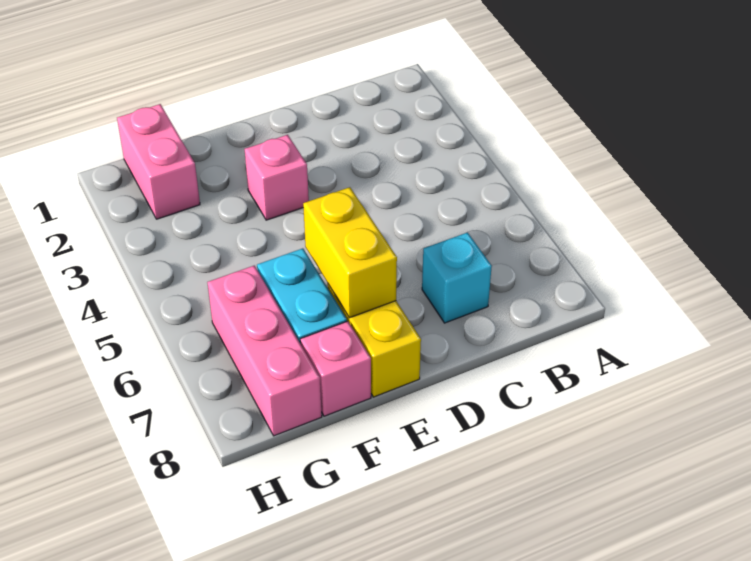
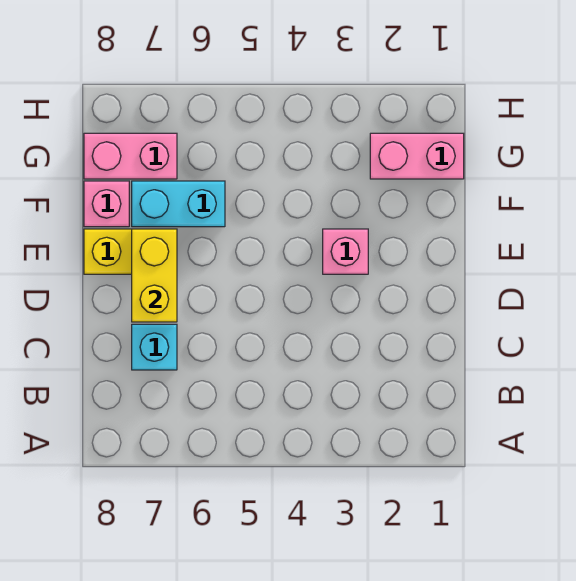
yellow 1x2 brick [303,187,397,318] -> yellow 1x2 brick turned to [132,229,177,322]
pink 1x3 brick [207,266,322,436] -> pink 1x2 brick [84,133,177,179]

